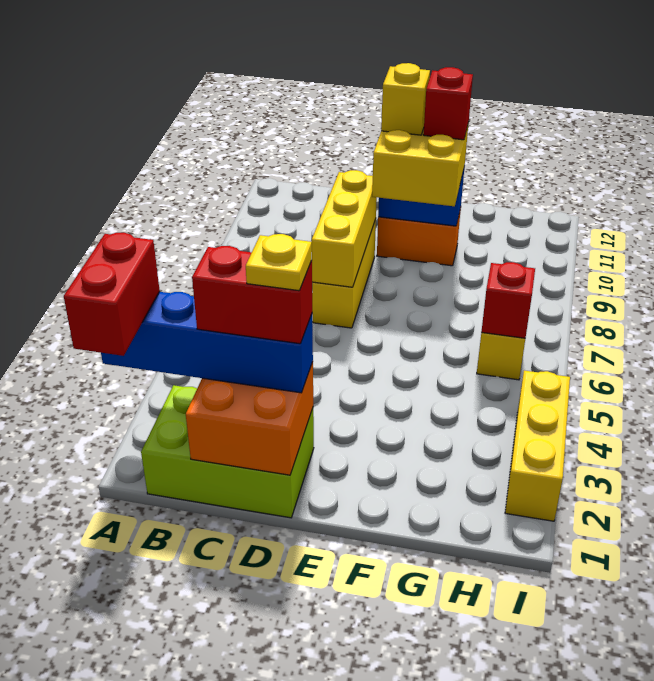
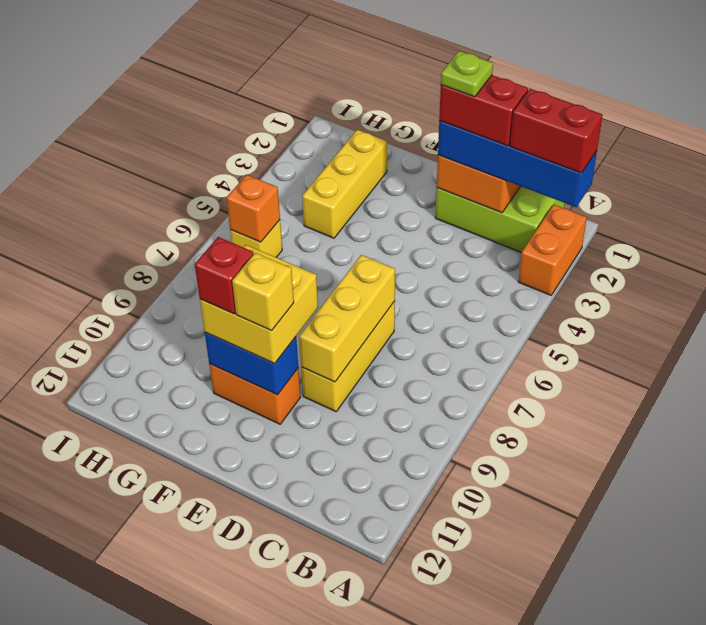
red 1x2 brick [64,233,160,356] -> red 1x2 brick turned to [510,89,602,173]
none -> orange 1x2 brick [518,205,587,295]
yellow 1x1 plate [246,234,312,291] -> lime 1x1 plate [441,51,493,97]
red 1x1 brick [481,262,535,338] -> orange 1x1 brick [227,175,280,242]
yellow 1x3 brick [505,370,570,521] -> yellow 1x3 brick moved to [302,130,387,238]

